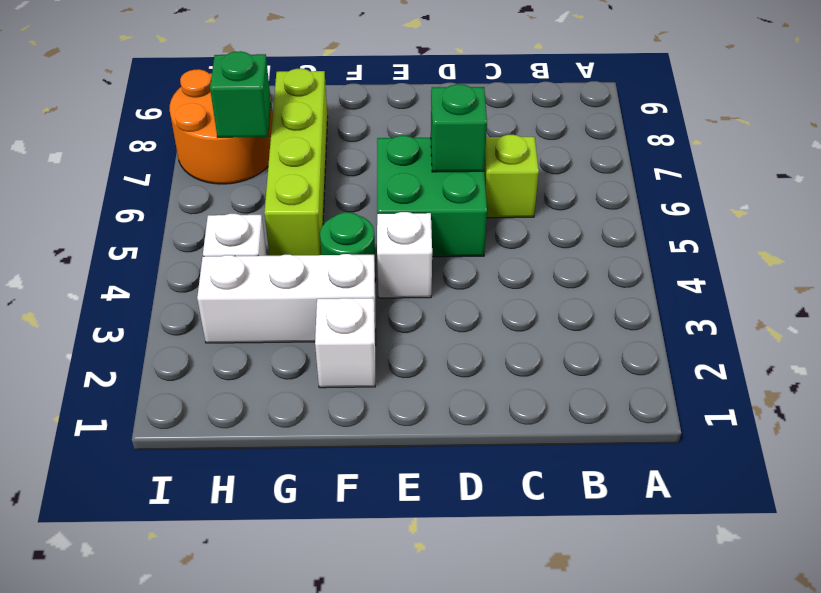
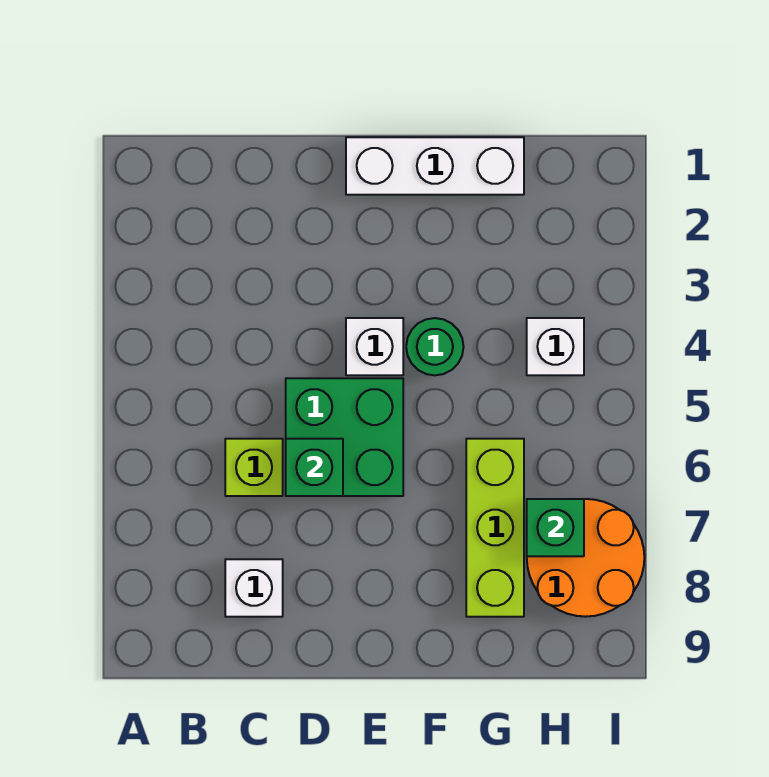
white 1x1 brick [315,298,376,388] -> white 1x1 brick moved to [225,559,283,617]
white 1x3 brick [197,254,376,343] -> white 1x3 brick moved to [346,137,524,195]
lime 1x4 brick [264,69,328,256] -> lime 1x3 brick [466,439,524,617]

